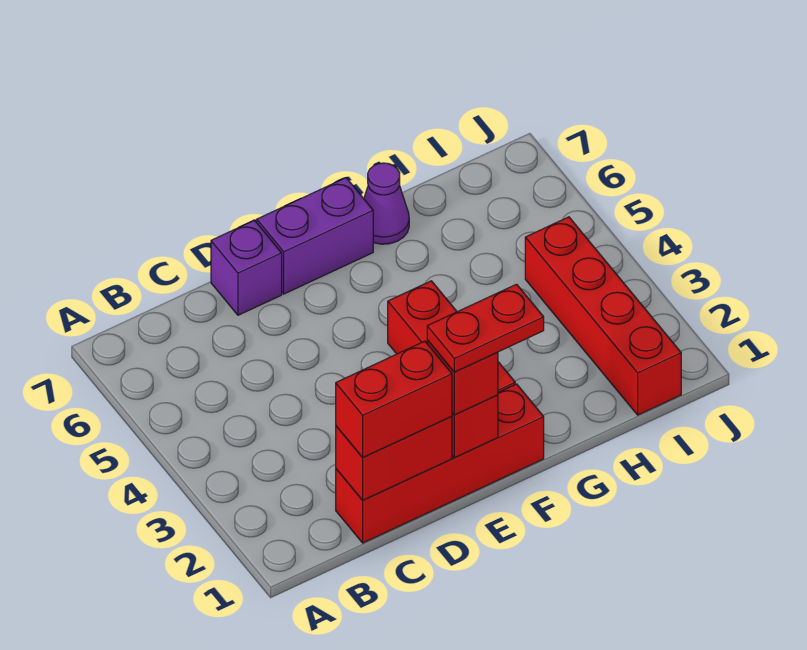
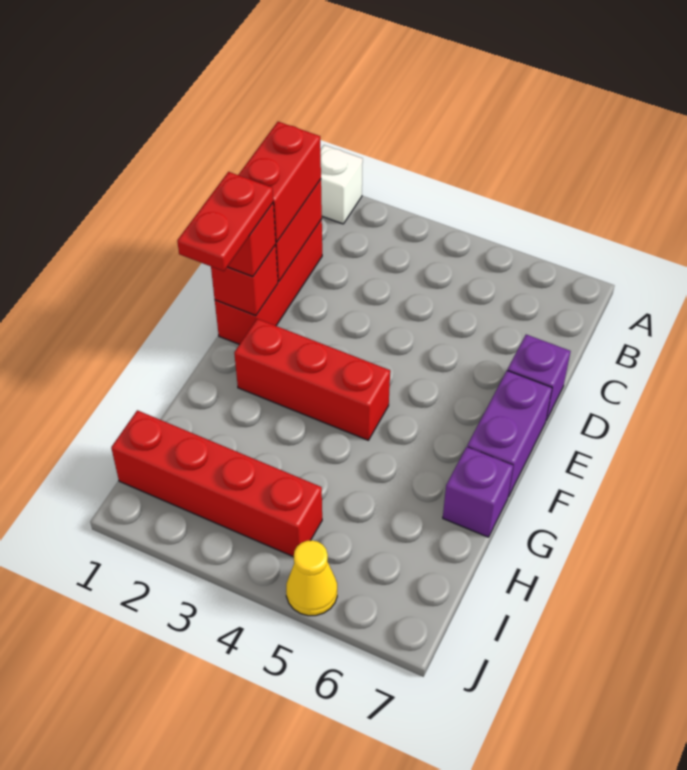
none -> white 1x1 brick [321,145,363,224]
red 1x4 brick [336,384,544,543] -> red 1x3 brick [215,219,322,344]
purple 1x1 cone [364,163,409,244] -> purple 1x1 brick [443,447,513,537]
none -> yellow 1x1 cone [286,540,337,616]

